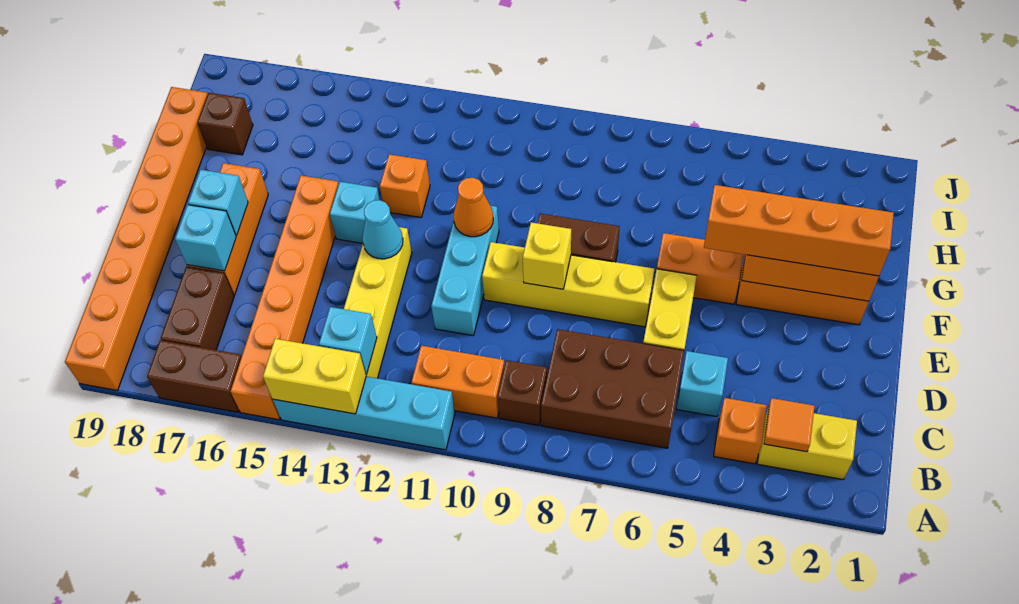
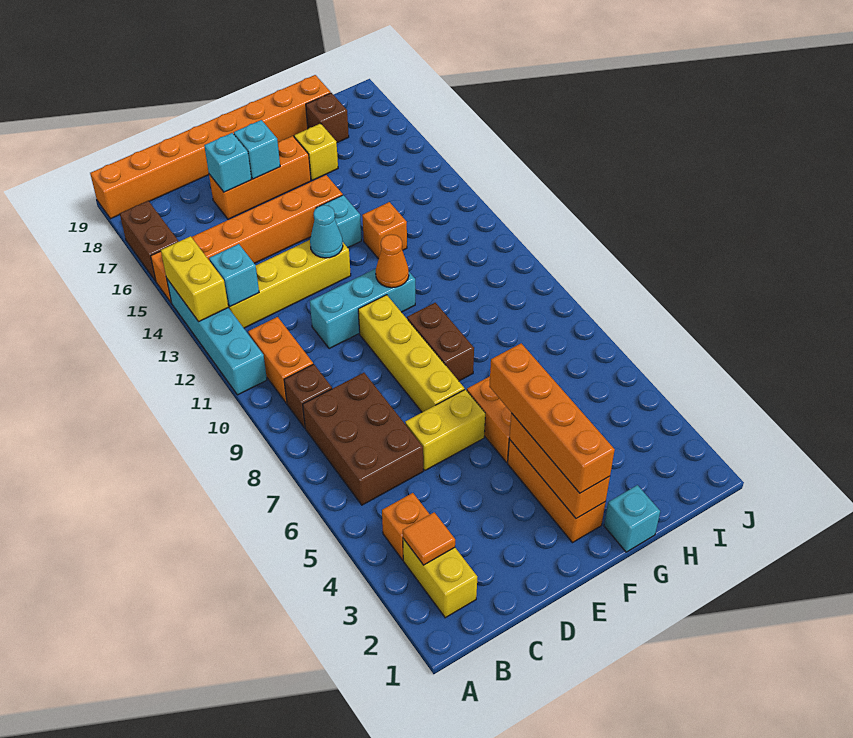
brown 1x2 brick [161,267,234,350] -> none
cyan 1x1 brick [677,351,728,417] -> cyan 1x1 brick moved to [604,485,660,552]
yellow 1x1 brick [523,222,571,289] -> yellow 1x1 brick moved to [294,124,338,180]

